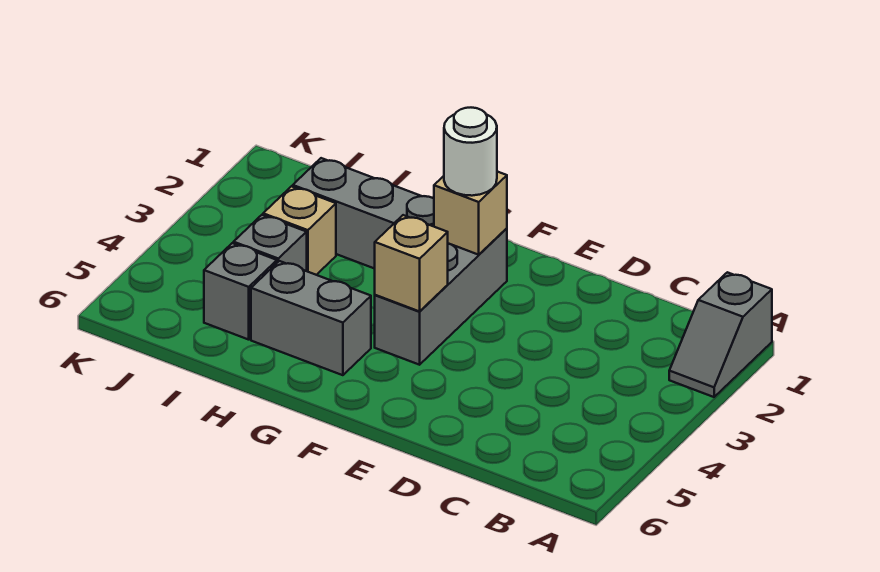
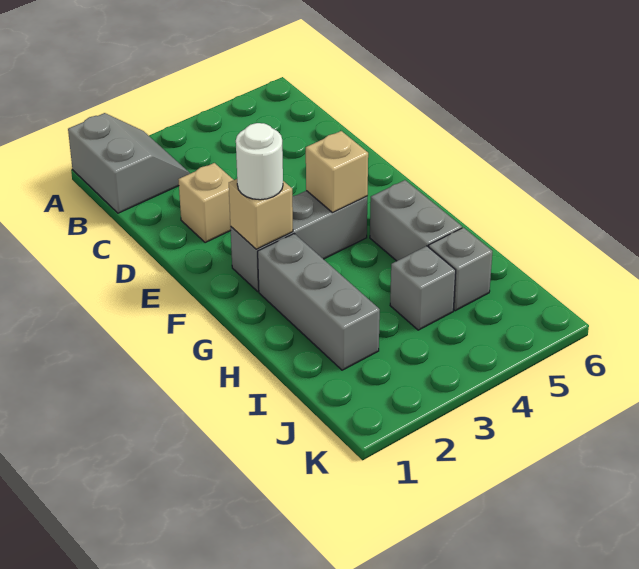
grey 1x2 slope [669,272,772,397] -> grey 2x2 slope [68,113,190,213]
tan 1x1 brick [263,186,336,275] -> tan 1x1 brick moved to [178,163,233,243]

